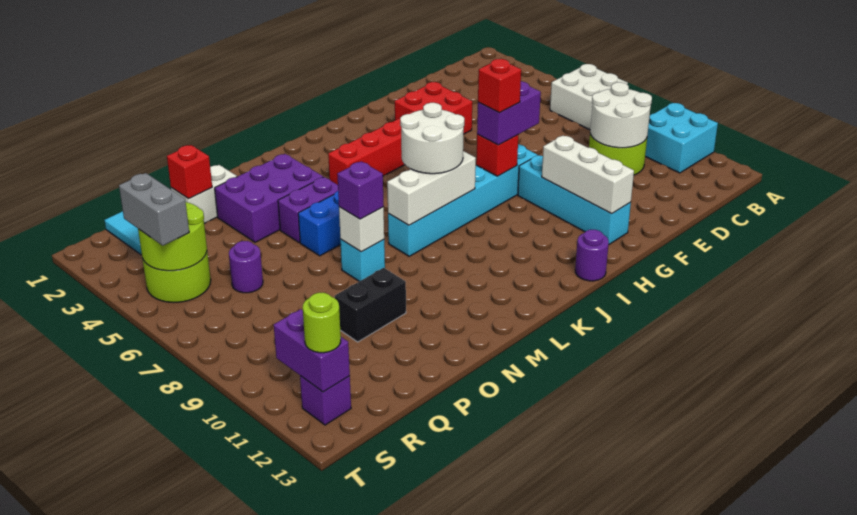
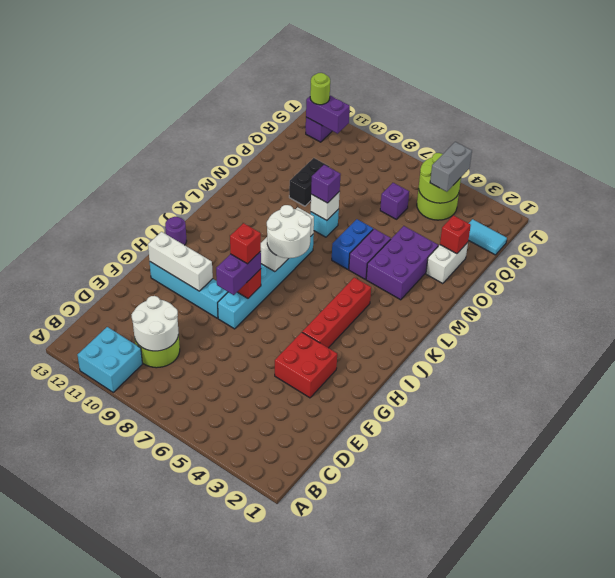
white 2x2 brick [550,64,628,130] -> none
purple 1x1 round brick [229,241,263,293] -> purple 1x1 brick [380,183,409,219]
grey 1x2 brick [119,173,189,245] -> grey 1x2 brick turned to [430,142,472,192]

